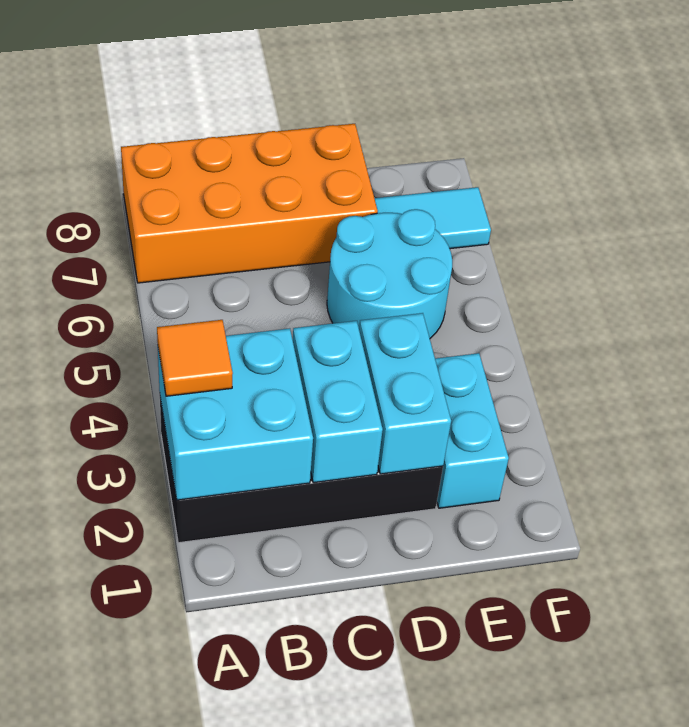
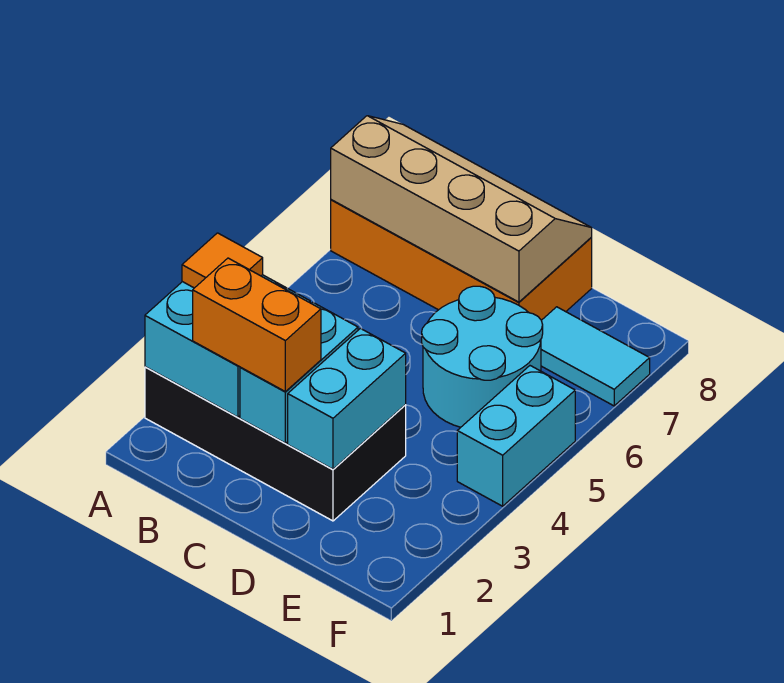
none -> tan 2x4 slope [331,116,592,302]
none -> orange 1x2 brick [193,258,321,392]
cyan 1x2 brick [435,353,509,508] -> cyan 1x2 brick moved to [457,366,575,506]

